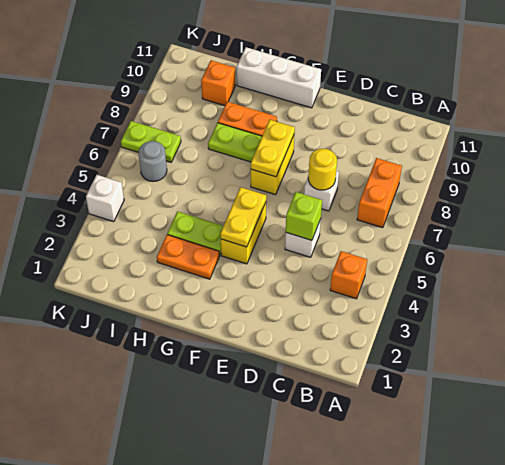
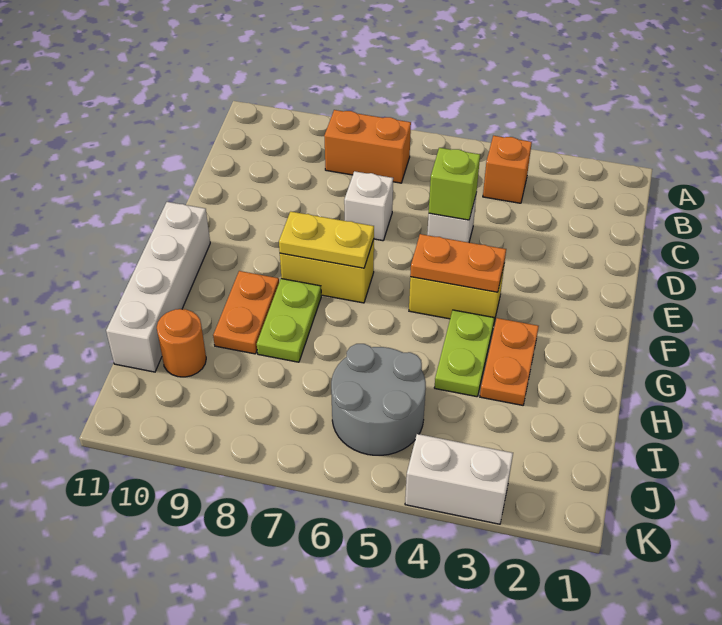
yellow 1x1 round brick [308,149,337,190] -> none
yellow 1x2 plate [220,187,266,247] -> orange 1x2 plate [410,234,506,292]
white 1x3 brick [237,47,321,108] -> white 1x4 brick [106,202,210,372]
orange 1x1 brick [201,60,235,106] -> orange 1x1 round brick [157,309,206,377]
grey 1x1 round brick [138,141,167,181] -> grey 2x2 round brick [331,344,426,455]
lime 1x2 plate [121,121,181,162] -> none
white 1x1 brick [86,175,124,222] -> white 1x2 brick [405,434,513,524]

